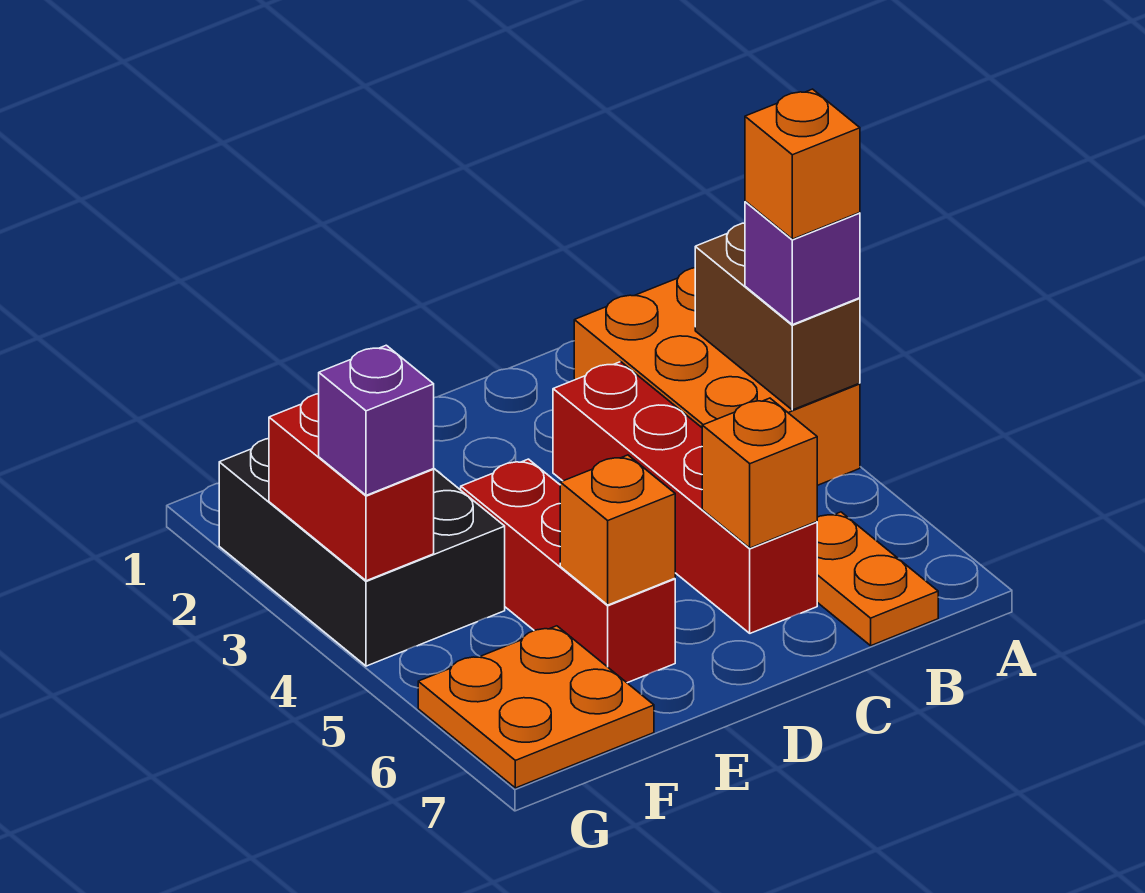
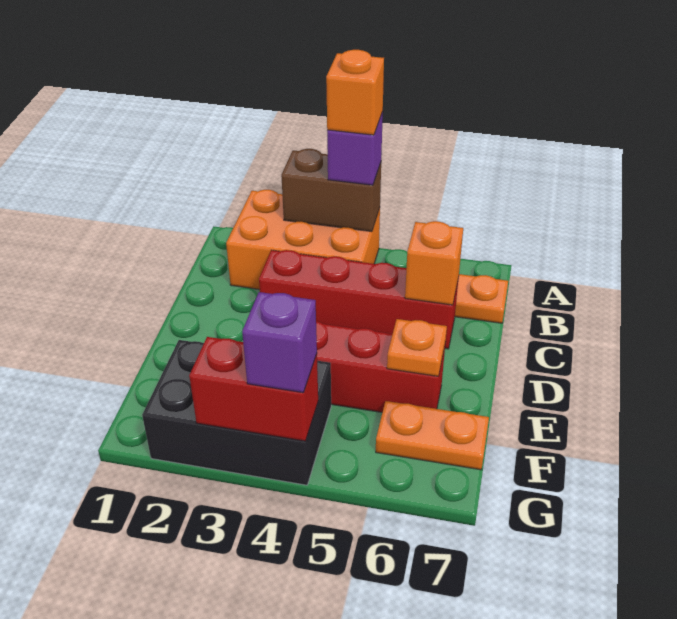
orange 1x1 brick [560,455,675,605] -> orange 1x1 plate [387,319,447,376]
orange 2x2 plate [418,626,654,788] -> orange 1x2 plate [376,401,489,470]

